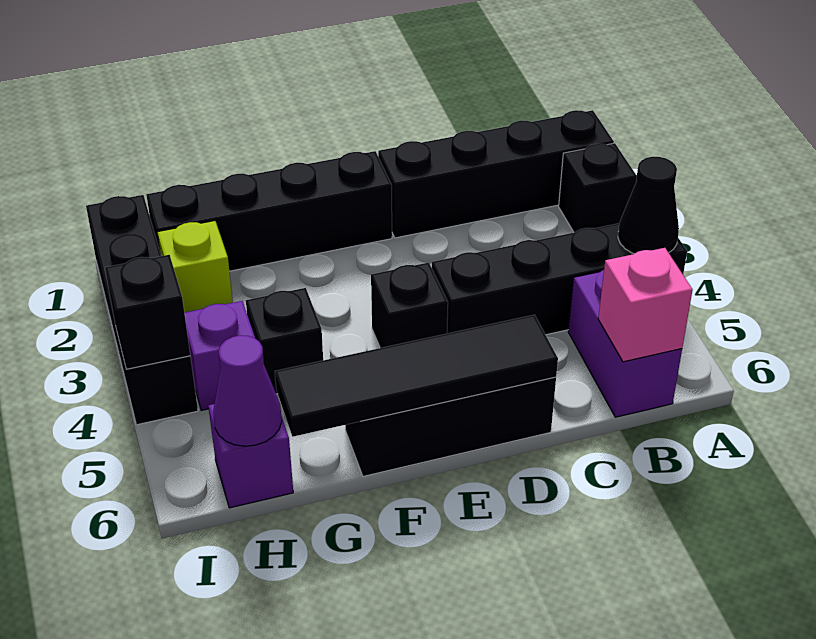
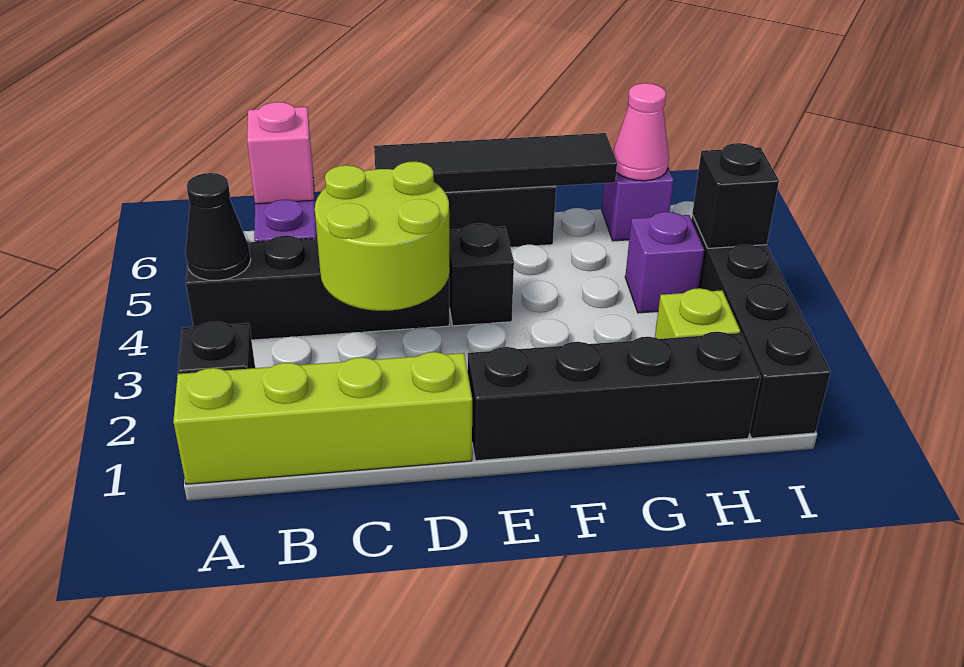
black 1x4 brick [378,110,614,238] -> lime 1x4 brick [173,352,472,484]
none -> lime 2x2 round brick [315,162,450,311]
black 1x1 brick [246,288,323,394] -> none
purple 1x1 cone [213,335,282,446] -> pink 1x1 cone [613,83,669,181]

